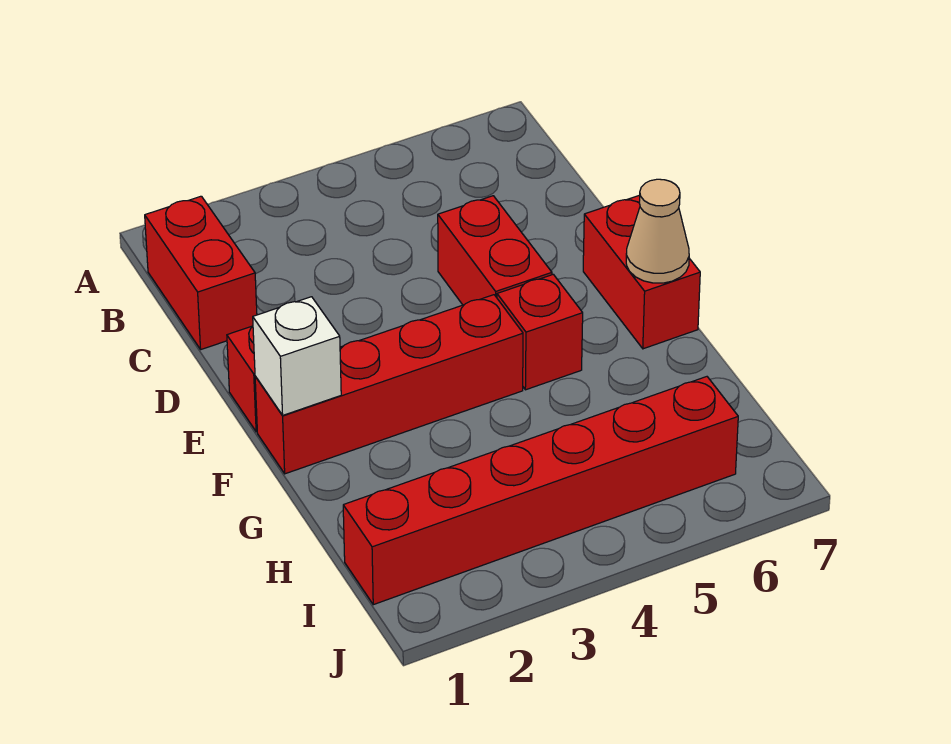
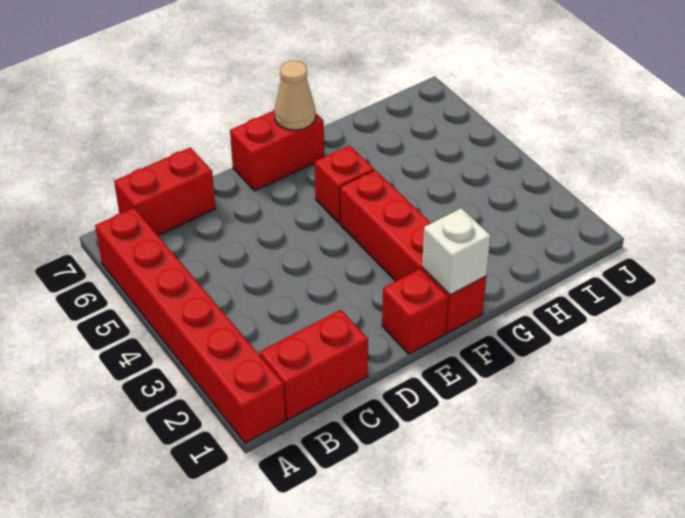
red 1x2 brick [438,196,552,305] -> red 1x2 brick moved to [114,147,216,235]
red 1x6 brick [343,377,738,605] -> red 1x6 brick moved to [95,208,286,443]

